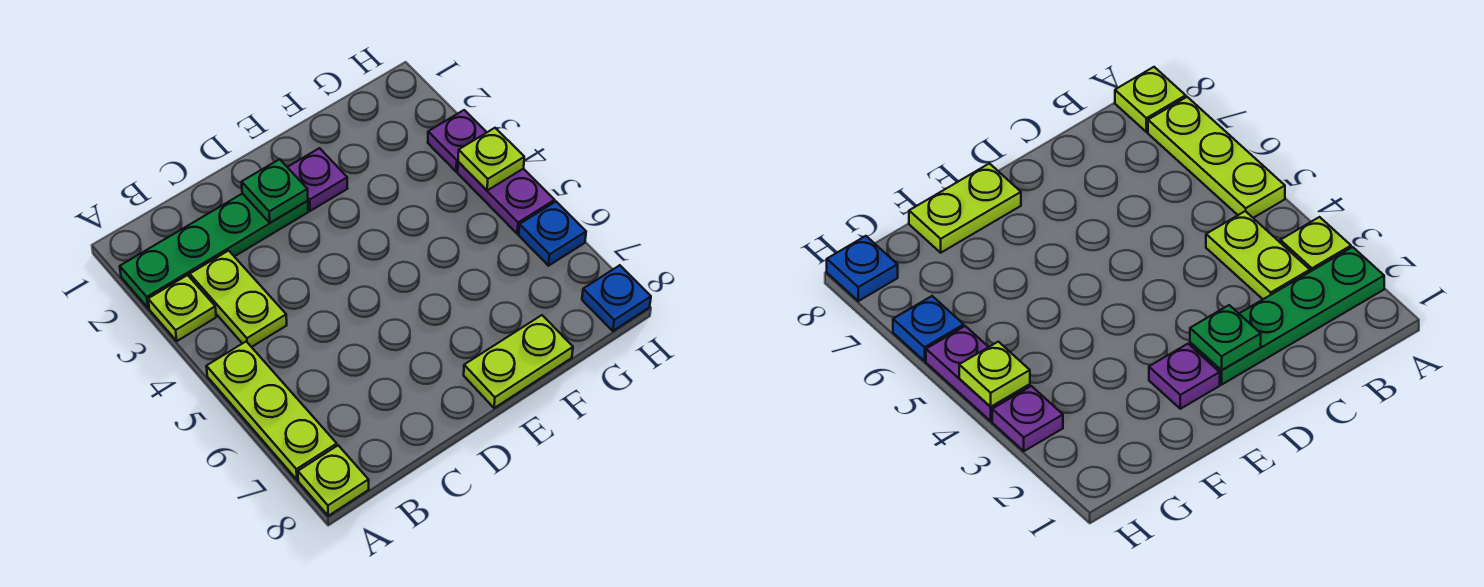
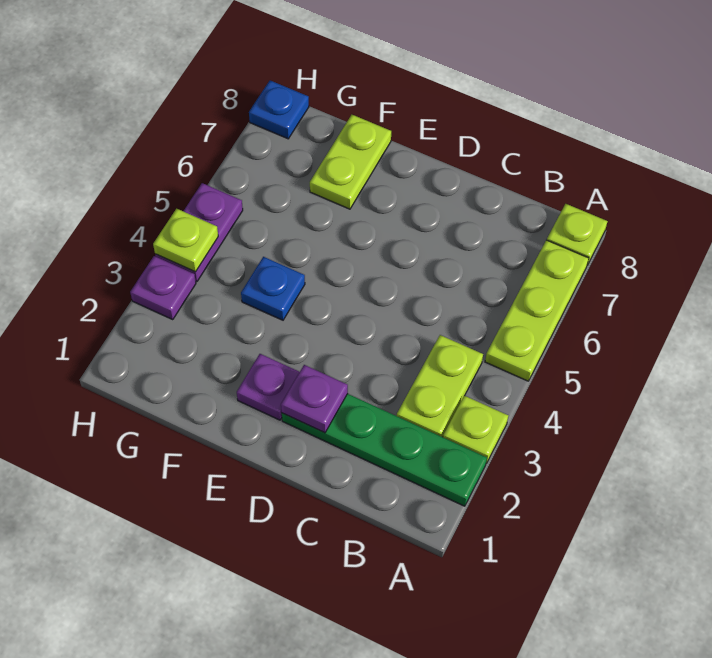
green 1x1 plate [242,159,308,223] -> purple 1x1 plate [281,365,348,433]
lime 1x2 plate [464,315,573,408] -> lime 1x2 plate turned to [310,115,391,209]
blue 1x1 plate [519,202,586,266] -> blue 1x1 plate moved to [241,257,305,320]

